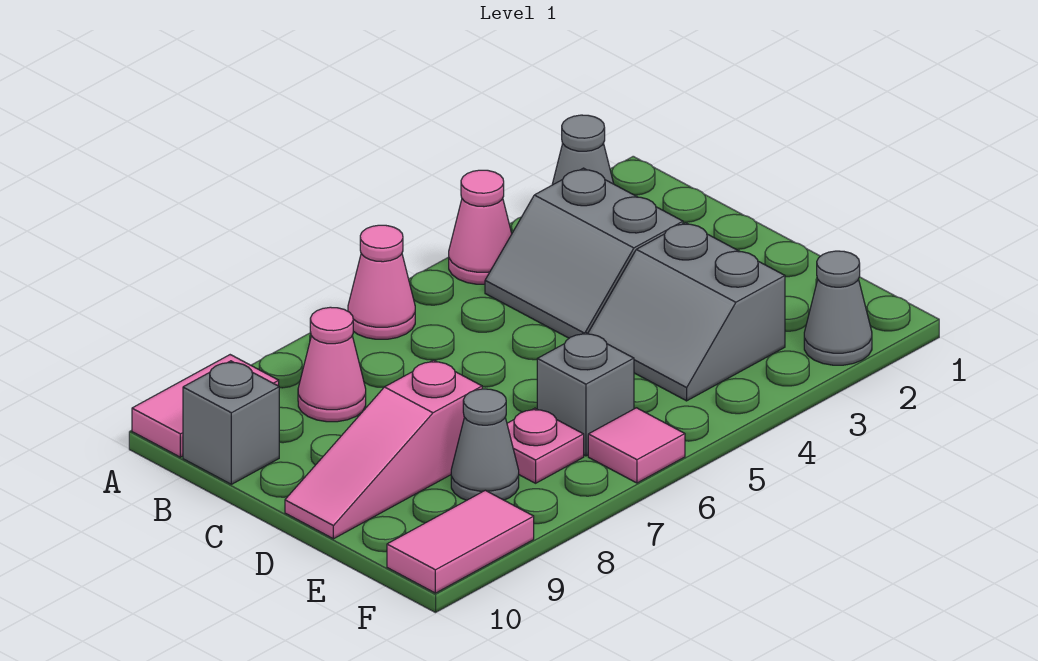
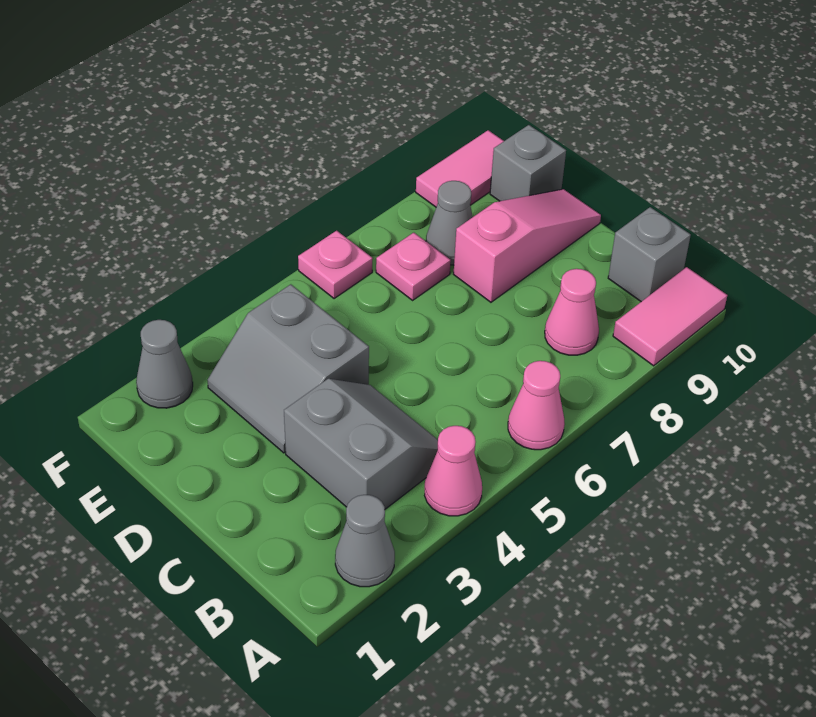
grey 2x2 slope [588,223,785,401] -> grey 2x2 slope turned to [207,284,369,453]
grey 1x1 brick [537,332,634,456] -> grey 1x1 brick moved to [490,125,566,201]
pink 1x1 tile [588,408,685,483] -> pink 1x1 plate [298,231,373,299]

